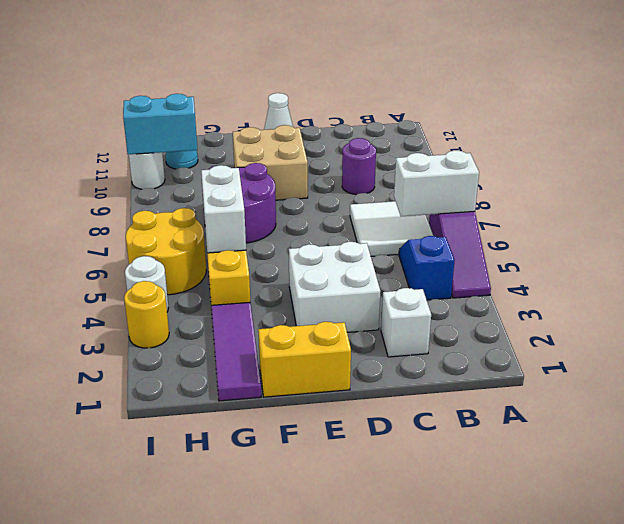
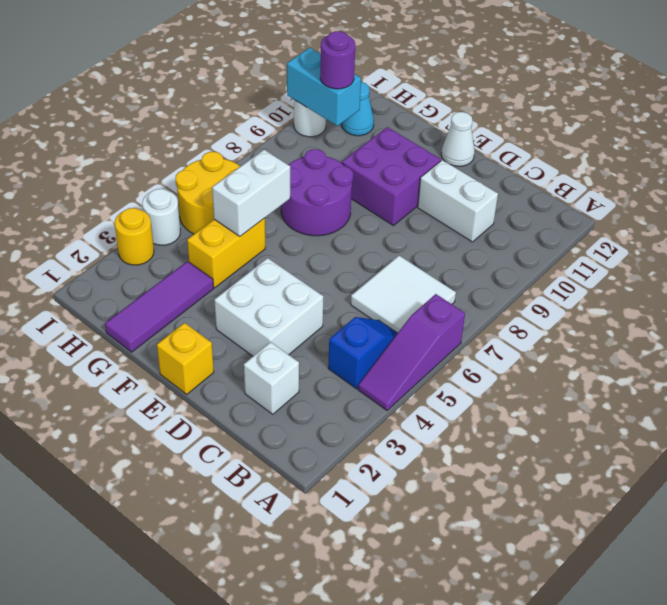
white 1x2 brick [394,150,479,217] -> white 1x2 brick moved to [418,160,498,242]
purple 1x1 round brick [342,138,376,195] -> purple 1x1 round brick moved to [320,31,355,89]
yellow 1x2 brick [258,322,351,397] -> yellow 1x1 brick [157,323,214,394]
tan 2x2 brick [233,125,308,200] -> purple 2x2 brick [342,127,441,226]

